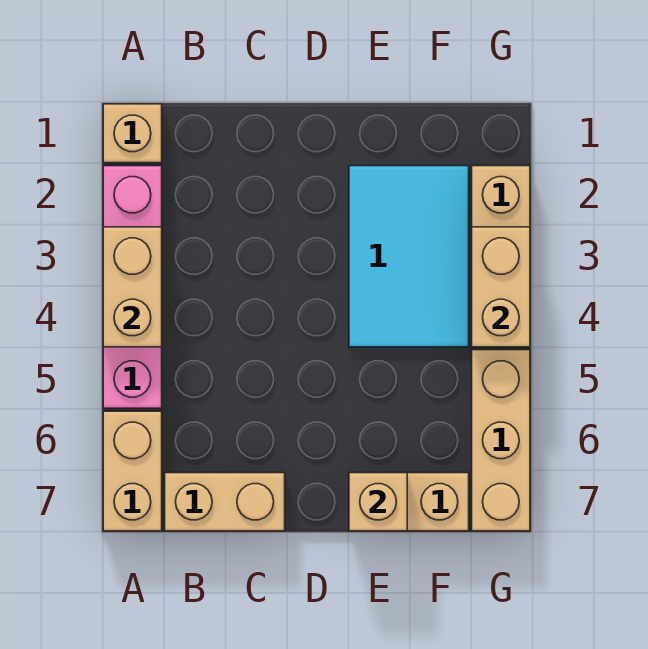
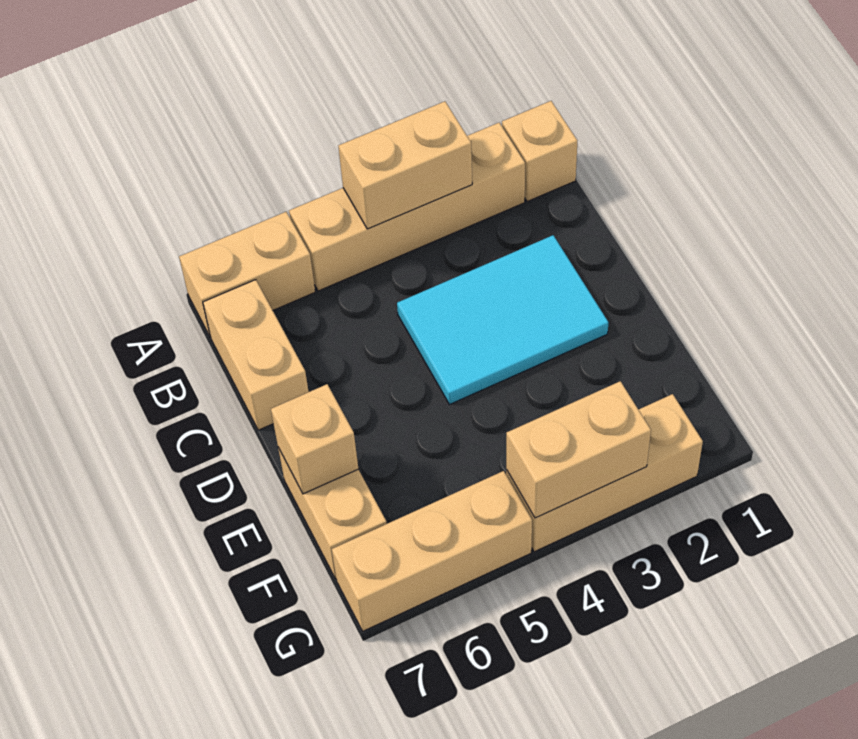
pink 1x4 brick [103,166,162,408] -> tan 1x4 brick [289,123,525,291]
cyan 2x3 tile [349,166,469,347] -> cyan 2x3 tile moved to [397,235,608,405]

